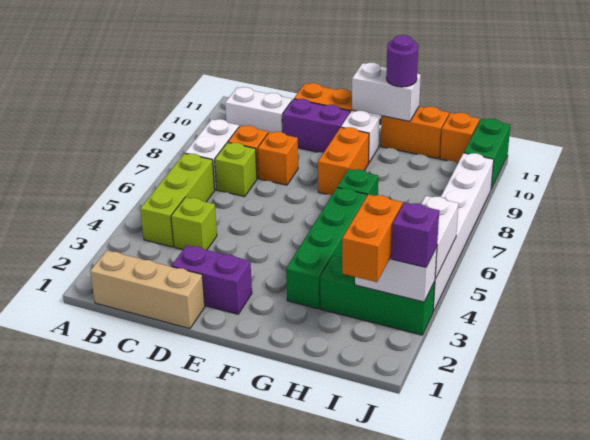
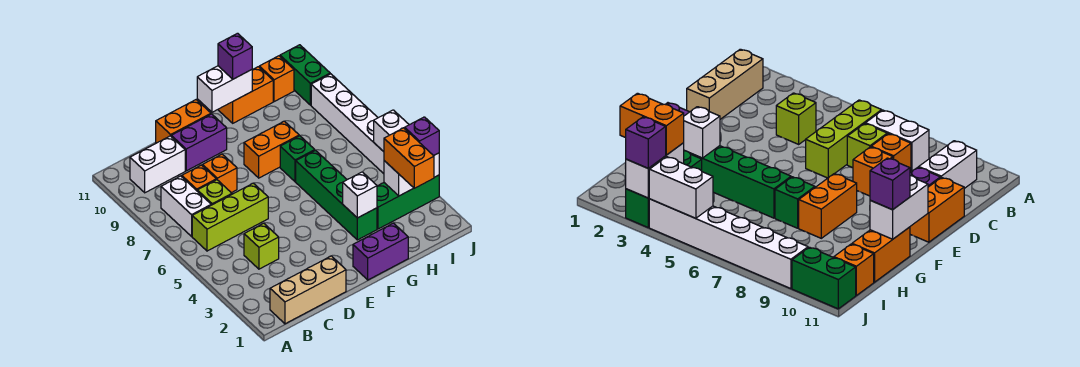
lime 1x3 brick [140,153,215,247] -> lime 1x3 brick turned to [192,183,268,251]
purple 1x2 brick [172,245,252,314] -> purple 1x2 brick moved to [353,223,408,280]
orange 1x2 brick [318,127,369,195] -> orange 1x2 brick turned to [244,121,299,178]
white 1x1 brick [341,111,380,163] -> white 1x1 brick moved to [343,172,377,218]
purple 1x1 round brick [386,35,418,87] -> purple 1x1 brick [218,33,252,79]

